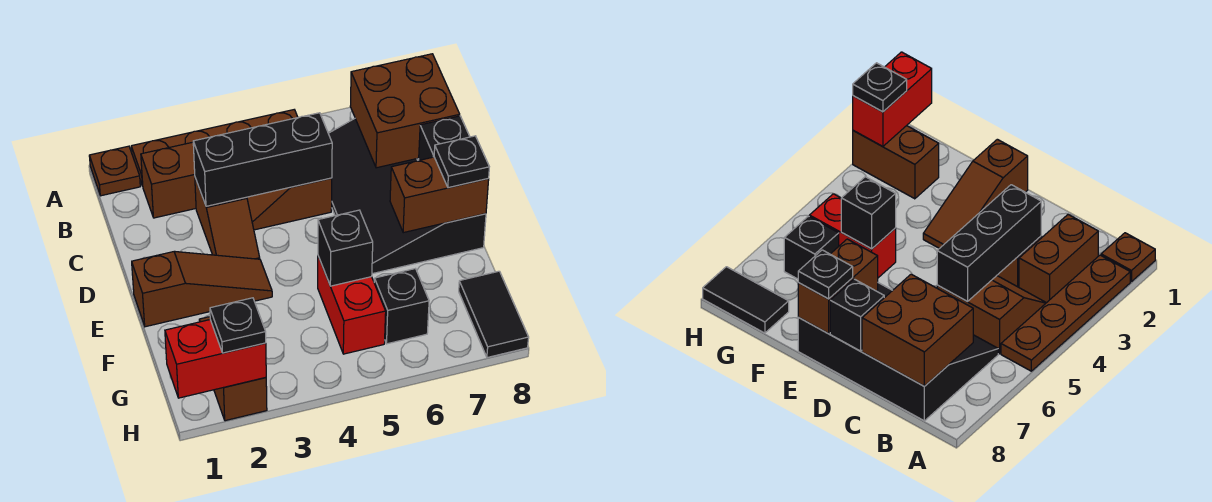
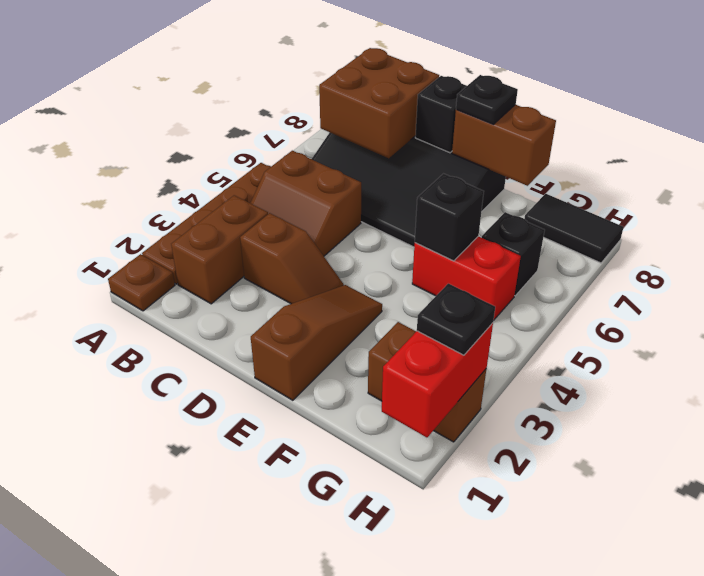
black 1x3 brick [193,113,332,206] -> none
brown 1x2 brick [390,157,489,233] -> brown 1x2 brick turned to [452,105,556,186]

